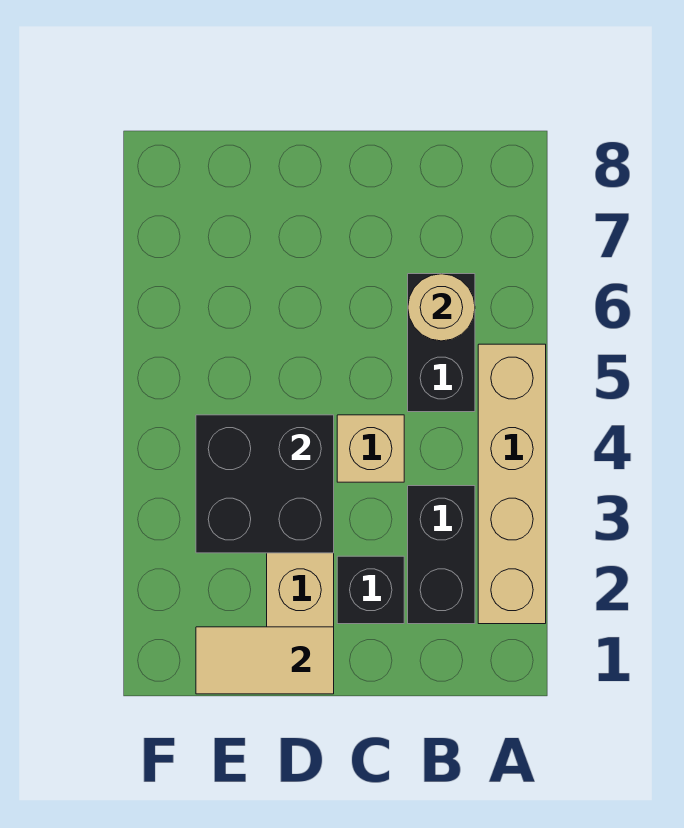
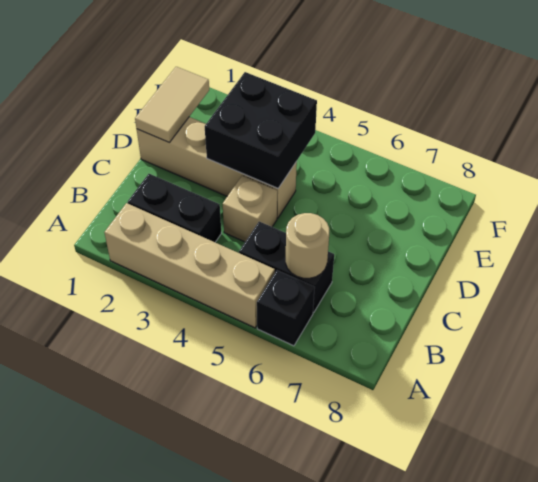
black 1x1 brick [337,556,404,624] -> black 1x1 brick moved to [257,270,315,346]

